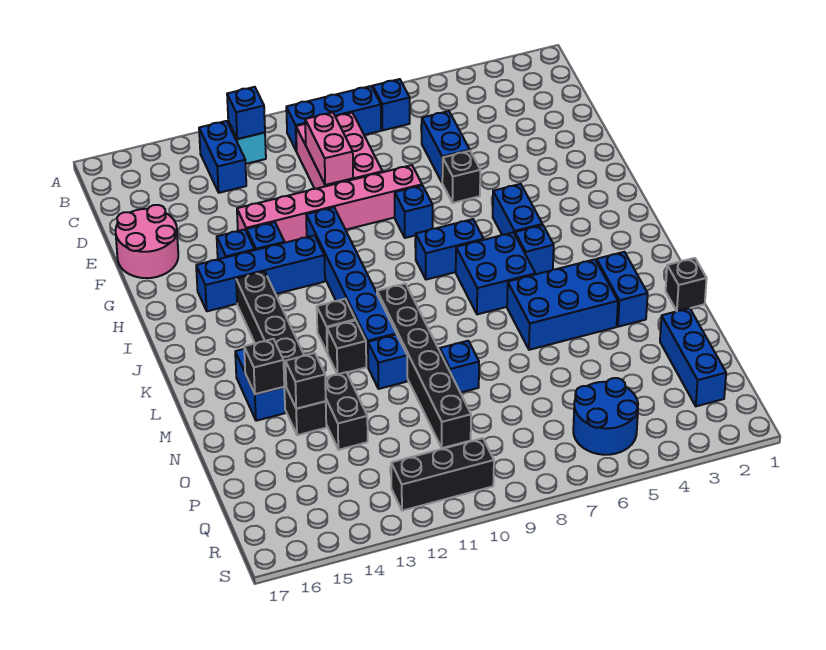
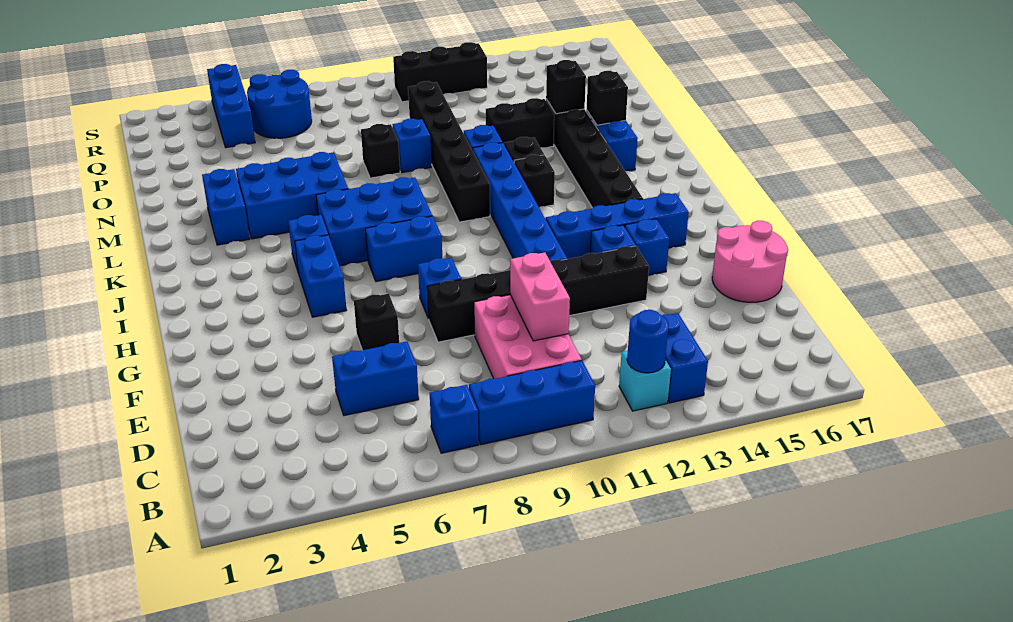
blue 1x1 brick [227,87,265,139] -> blue 1x1 round brick [627,310,669,373]
blue 1x2 brick [422,111,470,182] -> blue 1x2 brick turned to [332,341,419,416]
pink 1x6 brick [237,165,422,243] -> black 1x6 brick [427,246,649,342]
blue 2x2 brick [456,232,535,314] -> blue 2x3 brick [316,177,432,266]
black 1x1 brick [666,258,707,311] -> black 1x1 brick moved to [361,124,400,178]
black 1x2 brick [325,372,368,450] -> black 1x2 brick turned to [486,98,554,148]
blue 1x3 brick [660,308,726,406] -> blue 1x3 brick moved to [207,64,255,148]

